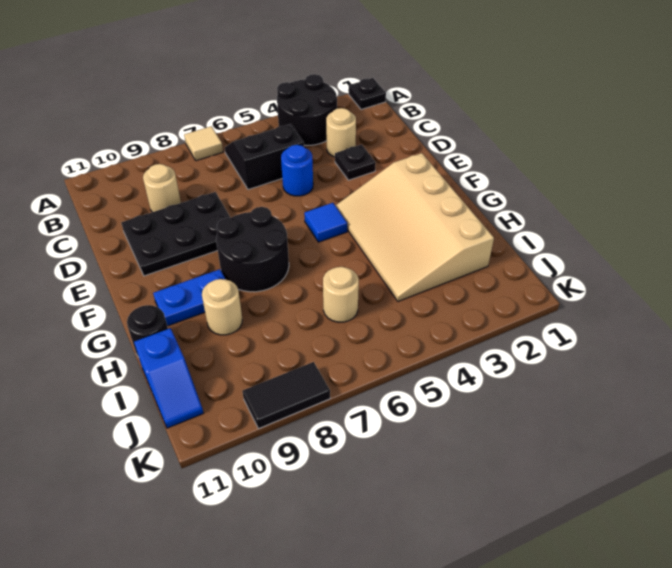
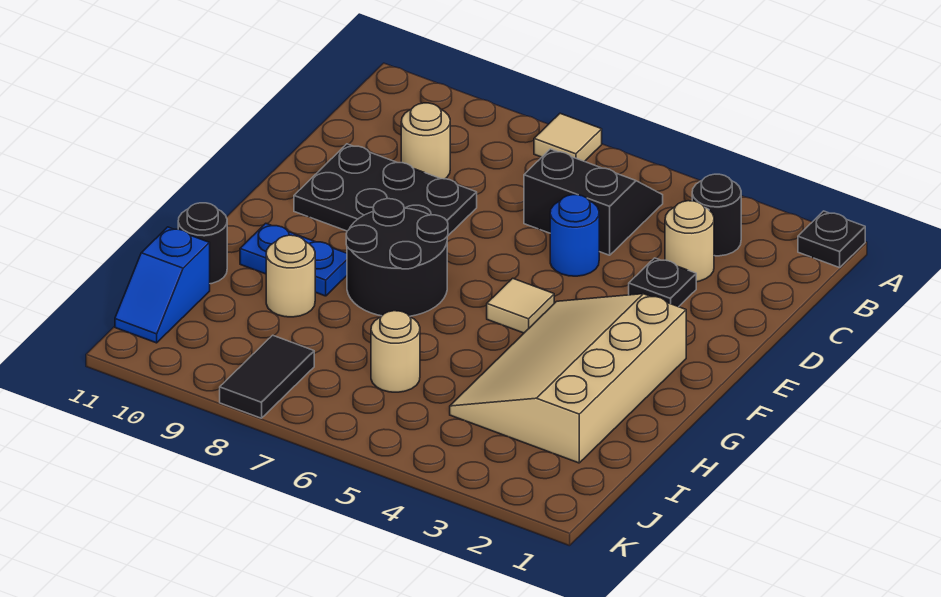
black 2x2 round brick [277,74,337,146] -> black 1x1 round brick [692,174,741,256]
blue 1x1 tile [304,203,347,242] -> tan 1x1 tile [487,278,554,333]
black 1x2 tile [243,362,330,429] -> black 1x2 tile turned to [220,335,314,418]

